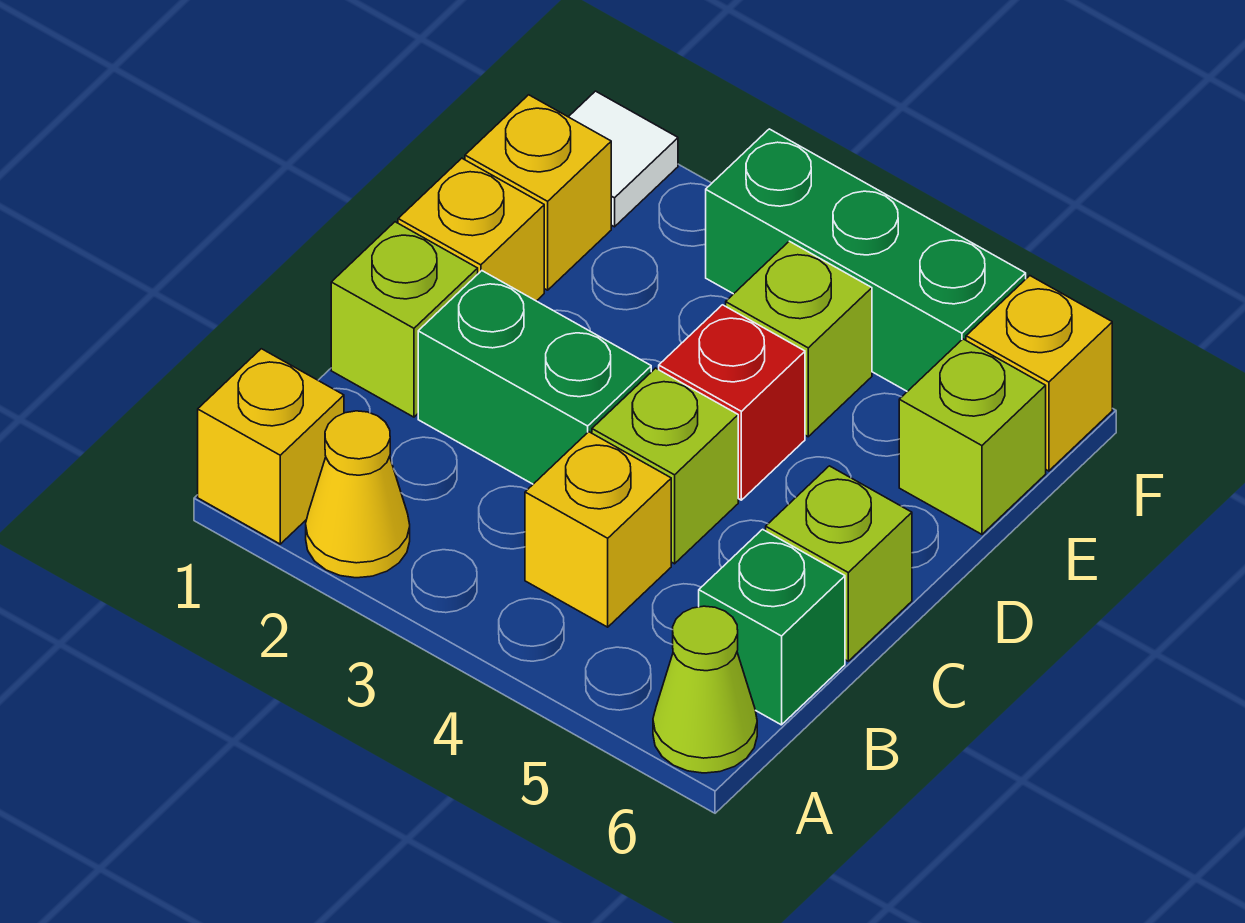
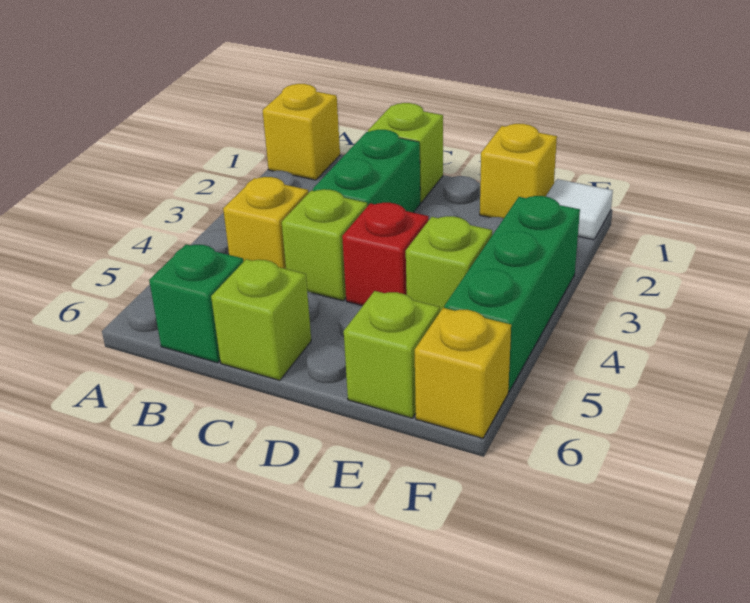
yellow 1x1 cone [306,411,410,578] -> none
lime 1x1 cone [653,606,757,773] -> none
yellow 1x1 brick [398,158,544,301] -> none

